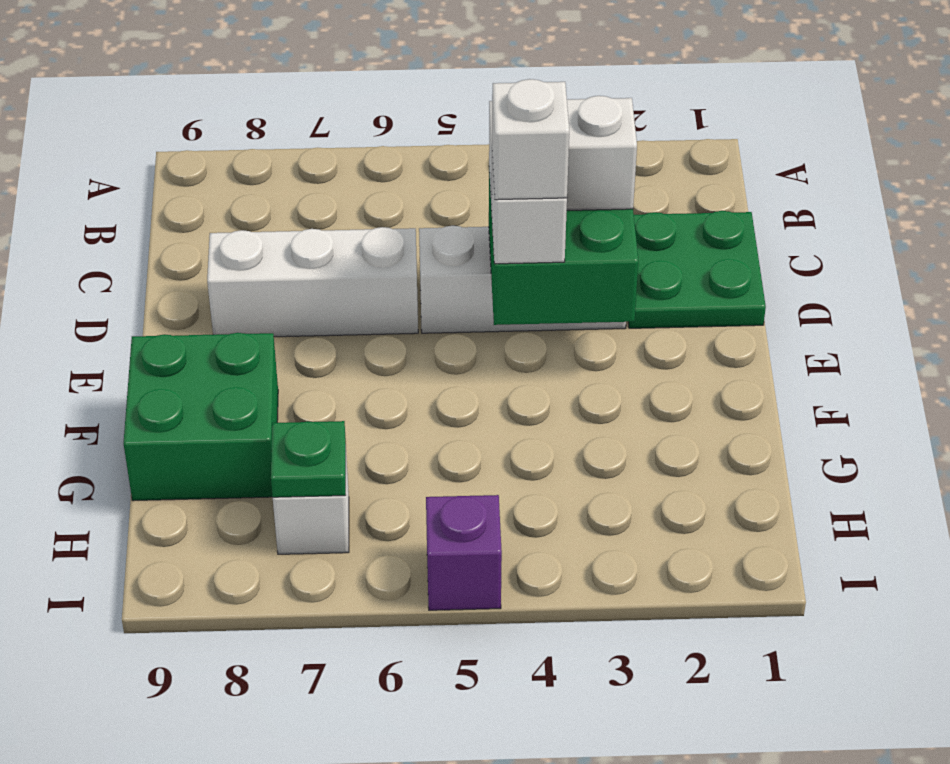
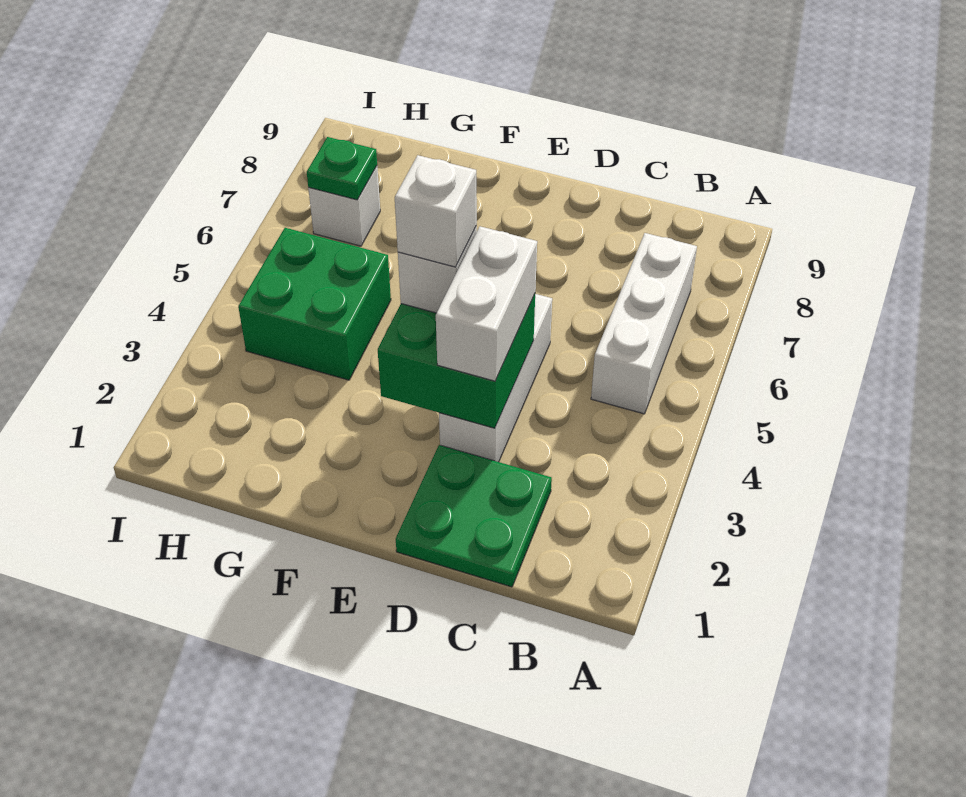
white 1x3 brick [207,227,418,337] -> white 1x3 brick moved to [591,233,697,414]
green 2x2 brick [123,333,278,501] -> green 2x2 brick moved to [238,228,391,380]
purple 1x1 brick [426,495,502,610] -> none

